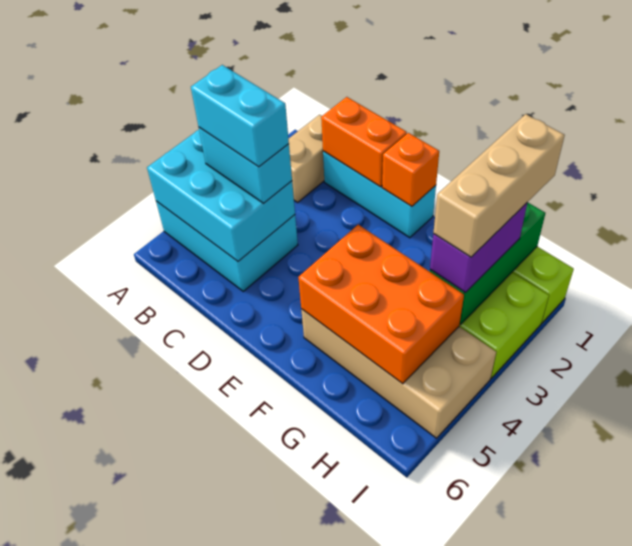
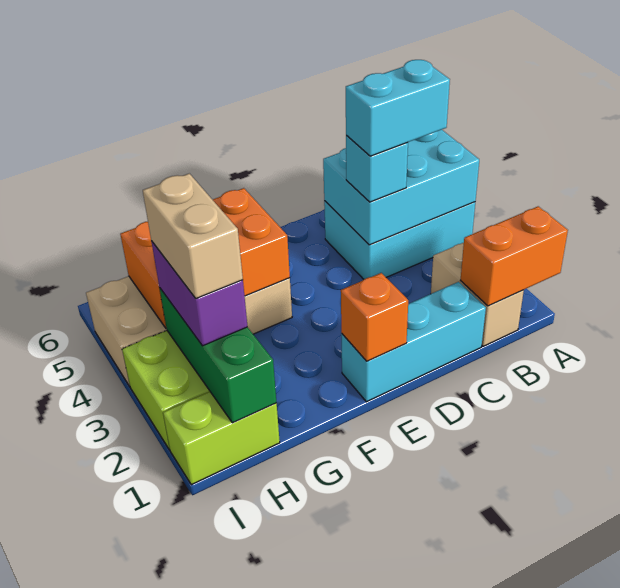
cyan 1x2 brick [199,128,292,203] -> cyan 1x1 brick [346,136,408,202]
orange 1x2 brick [321,97,407,187] -> orange 1x2 brick moved to [460,206,568,306]
tan 1x3 brick [433,114,565,257] -> tan 1x2 brick [143,173,243,298]

